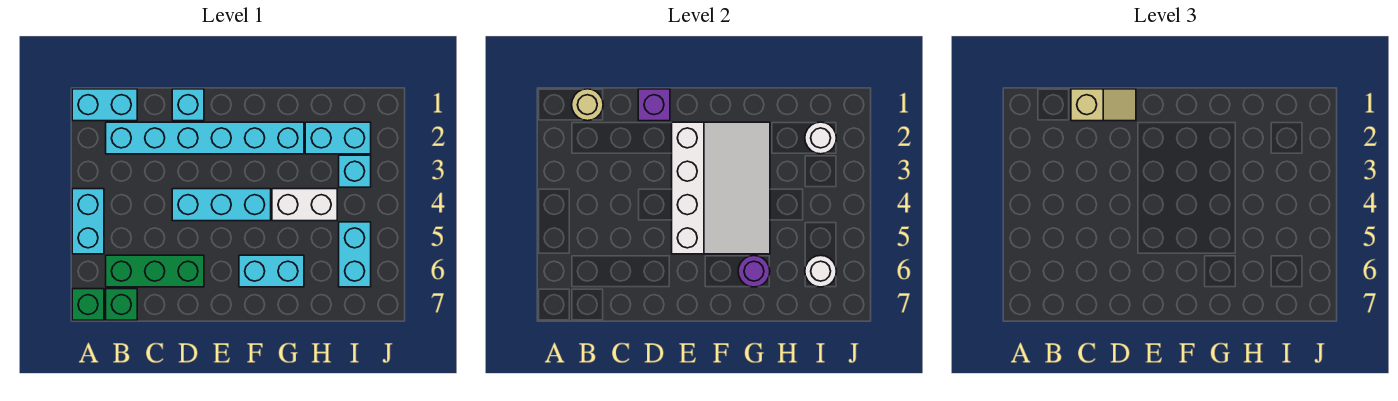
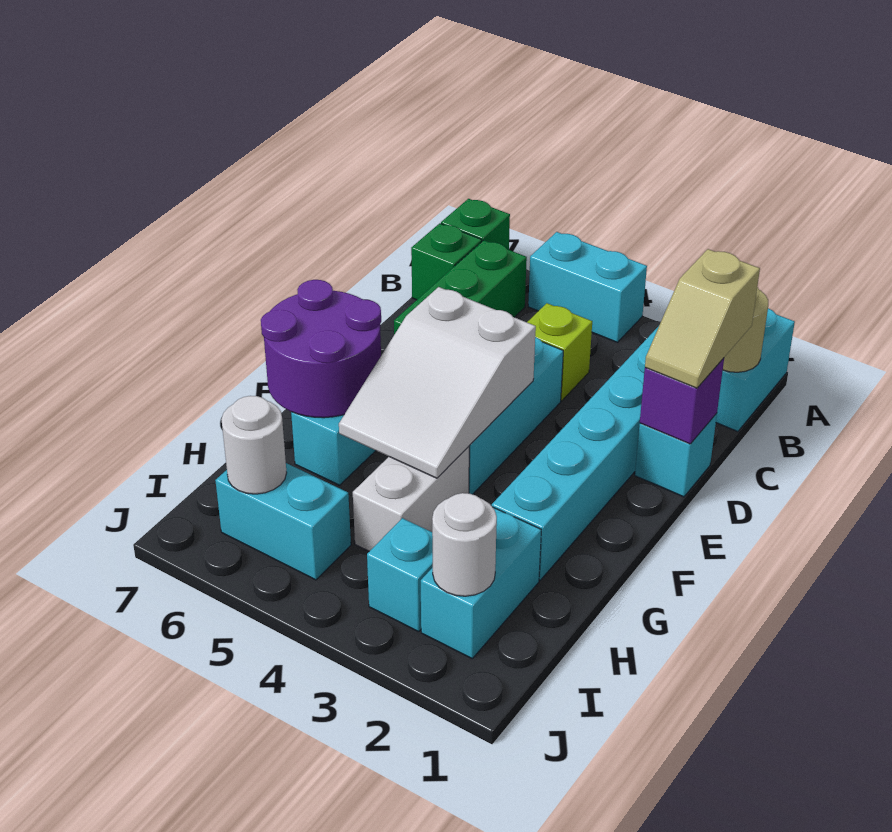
none -> lime 1x1 brick [527,303,592,400]
white 3x4 slope [672,122,770,254] -> white 2x3 slope [339,287,536,478]
purple 1x1 round brick [738,256,770,287] -> purple 2x2 round brick [261,280,381,418]

